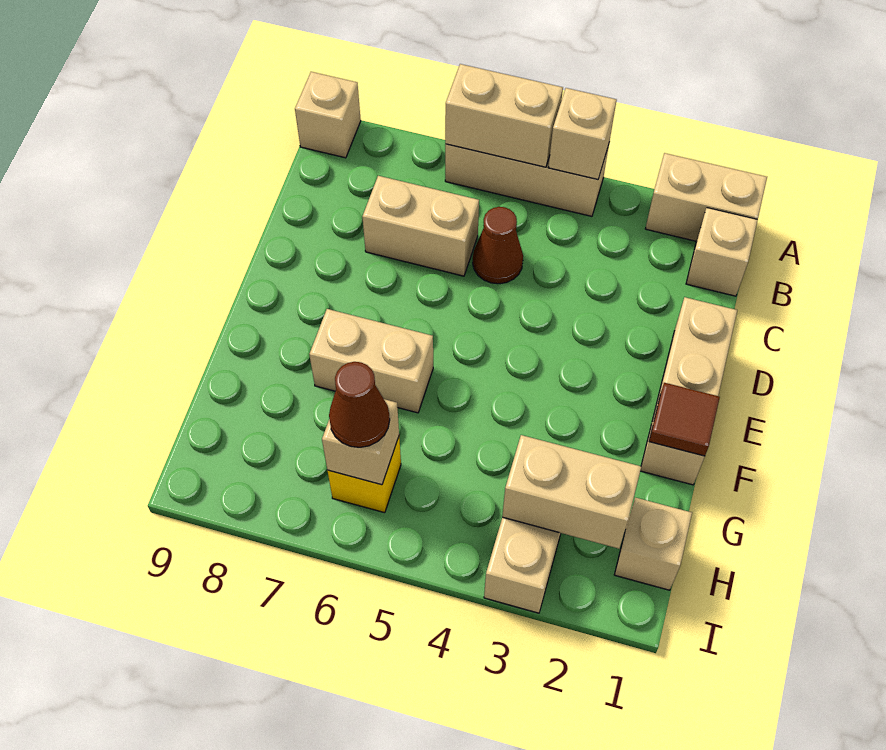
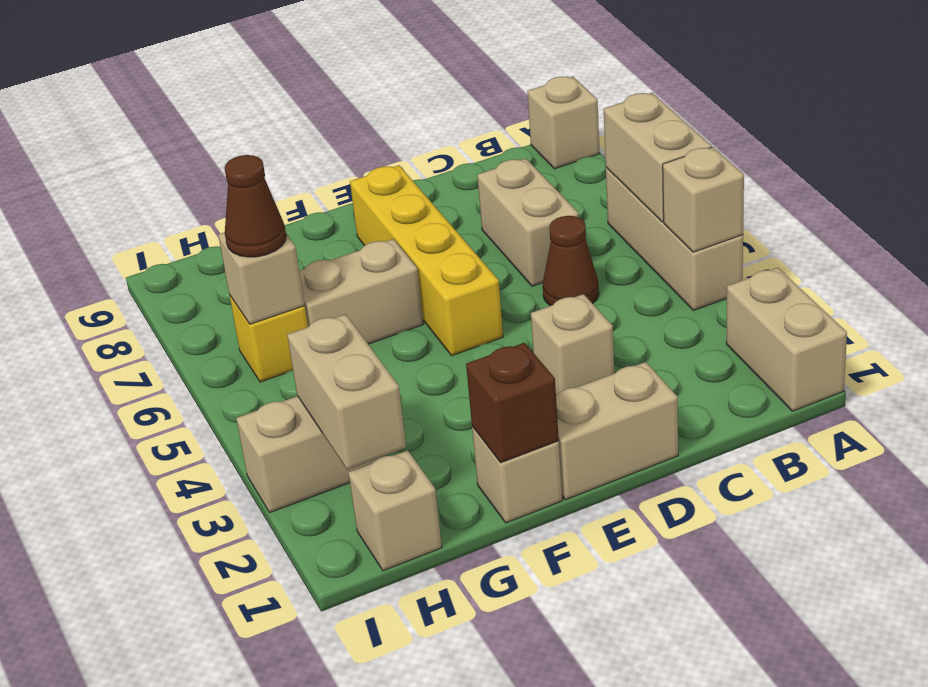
tan 1x1 brick [686,208,758,296] -> tan 1x1 brick moved to [531,294,614,395]
none -> yellow 1x4 brick [350,165,503,356]
brown 1x1 tile [649,383,720,456] -> brown 1x1 brick [466,343,559,463]
tan 1x2 brick [309,309,433,413] -> tan 1x2 brick turned to [299,239,423,344]

